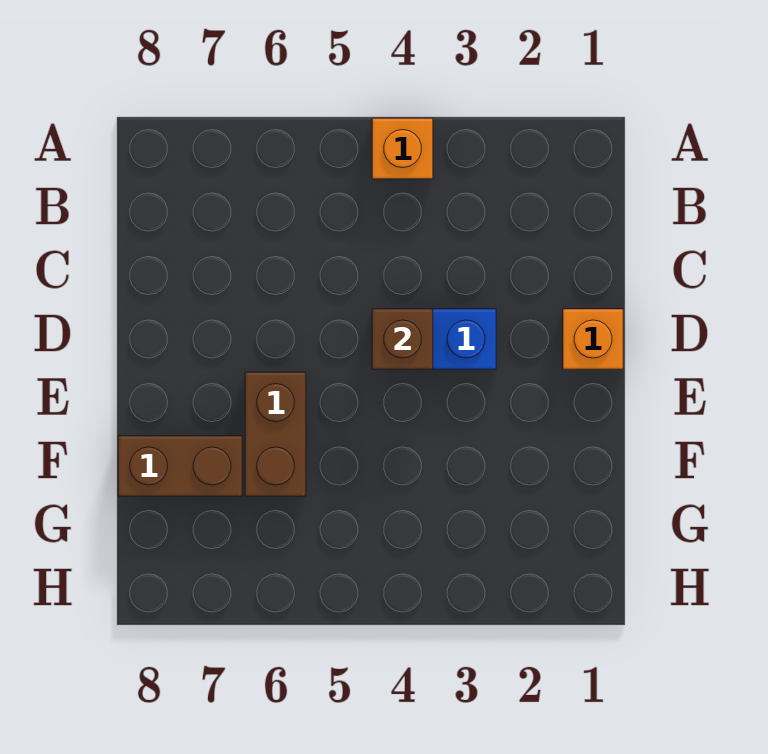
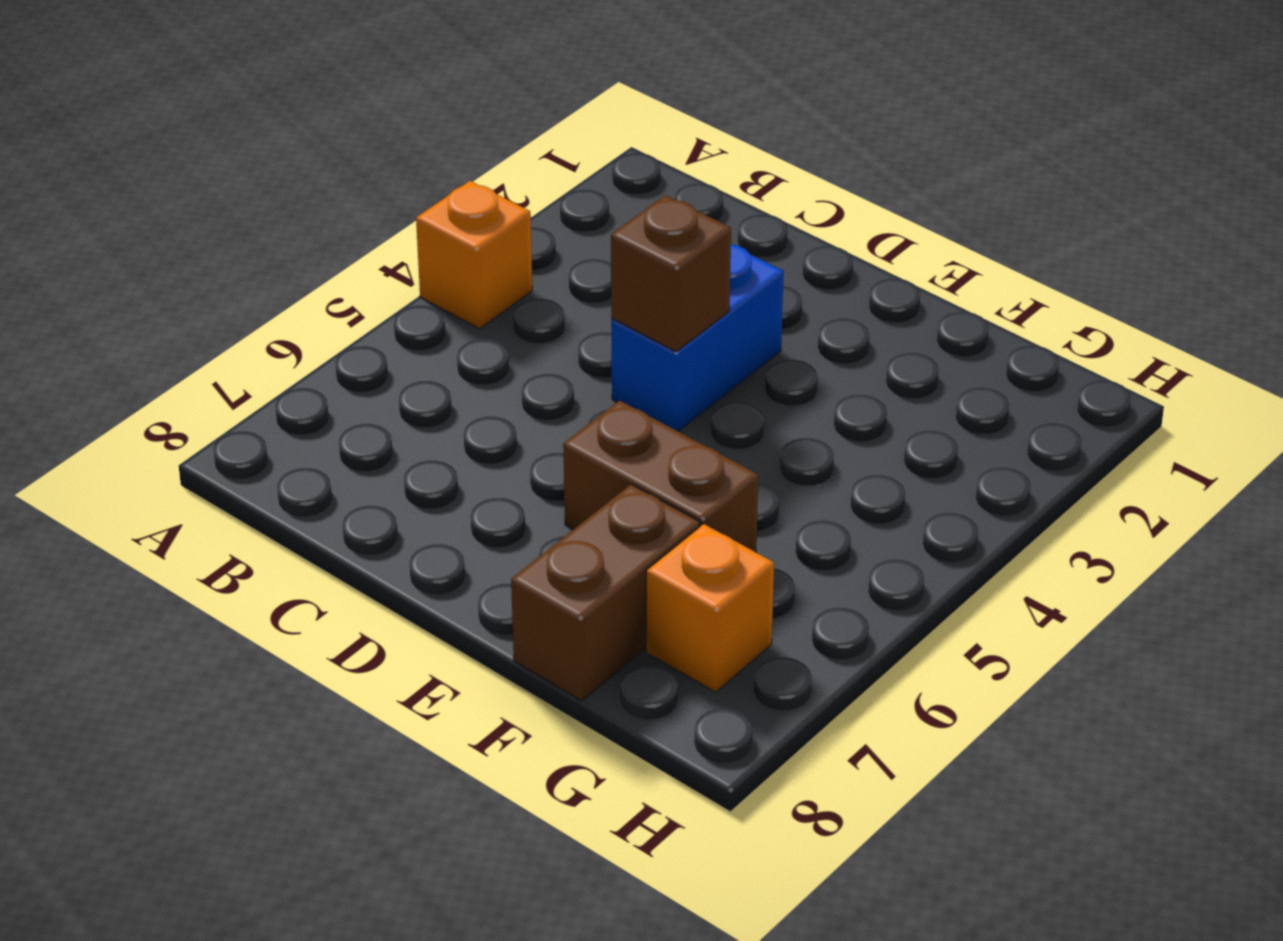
orange 1x1 brick [563,309,623,369] -> orange 1x1 brick moved to [646,524,774,692]

